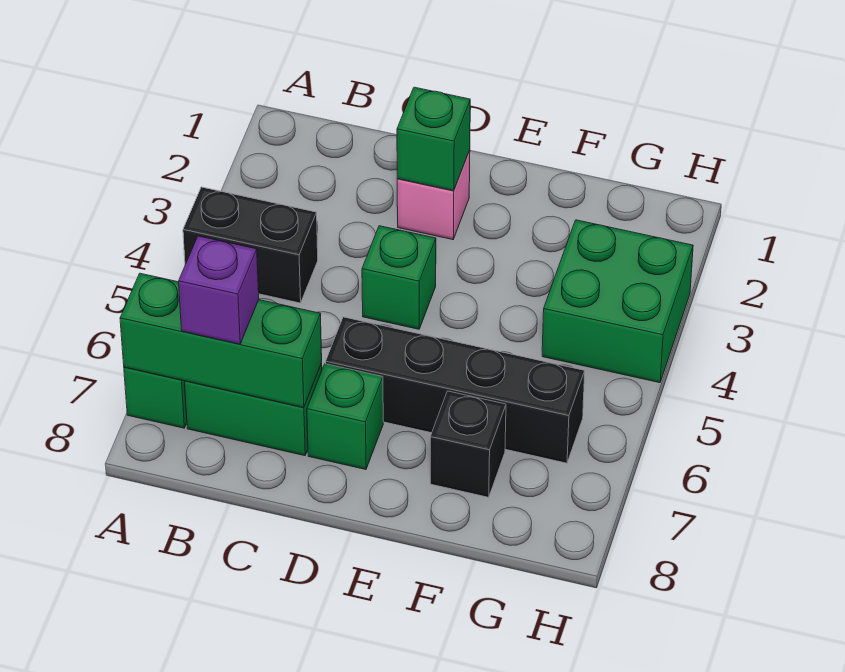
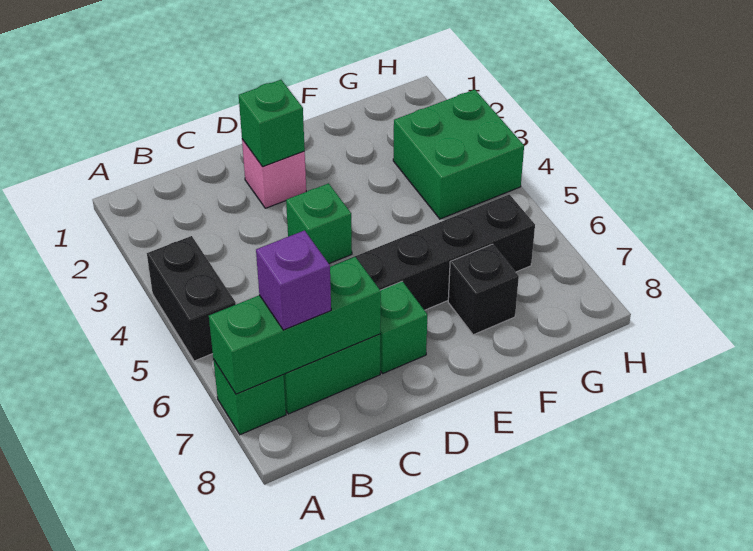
black 1x2 brick [183,187,318,303] -> black 1x2 brick turned to [147,236,236,361]

